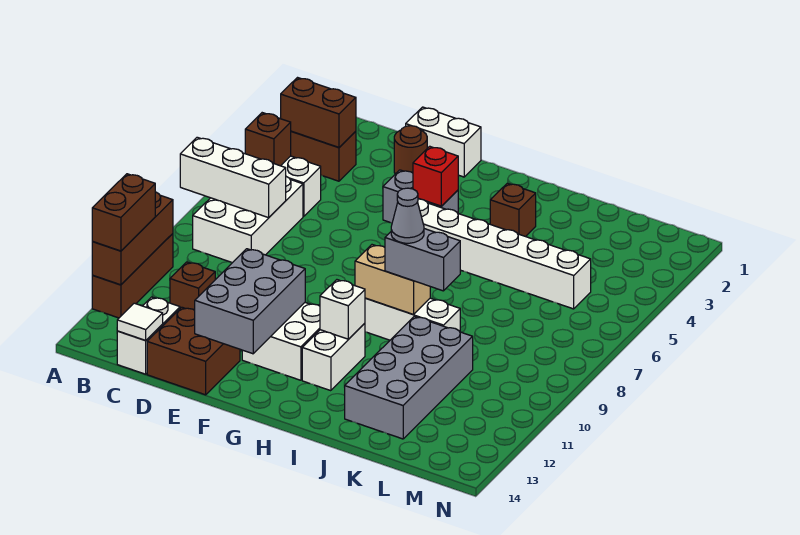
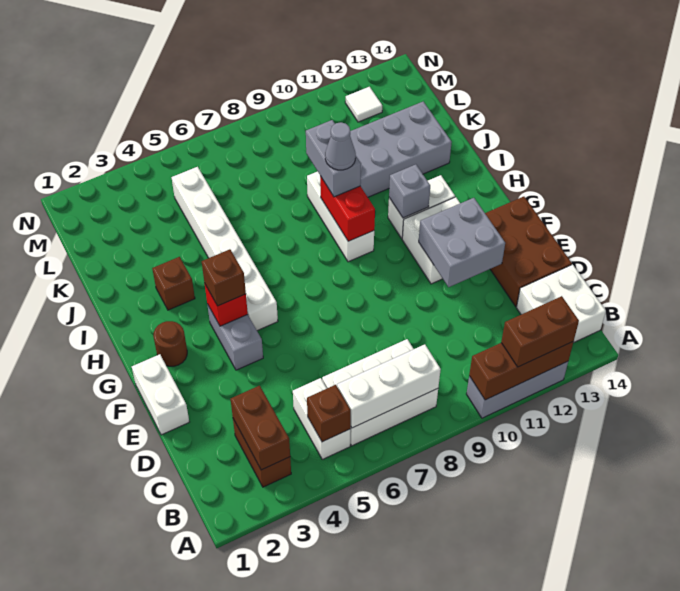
white 1x3 brick [180,137,286,218] -> white 1x3 brick turned to [337,344,441,428]
brown 1x3 brick [92,234,173,318] -> grey 1x3 brick [467,361,568,418]
brown 1x1 brick [170,262,215,310] -> brown 1x1 brick moved to [202,249,246,306]
white 1x2 brick [117,297,180,374] -> white 2x2 brick [516,264,606,343]
white 1x1 tile [117,303,163,340] -> white 1x1 tile moved to [345,87,382,122]
brown 2x2 brick [147,307,240,395] -> brown 2x3 brick [485,197,572,306]
brown 1x1 round brick [394,126,427,174] -> brown 1x1 round brick moved to [153,321,187,366]
grey 2x3 brick [195,249,305,354] -> grey 2x2 brick [419,198,505,287]
tan 1x2 brick [355,245,430,314] -> red 1x2 brick [320,176,375,241]
white 1x1 brick [320,280,365,339] -> grey 1x1 brick [389,164,430,218]

